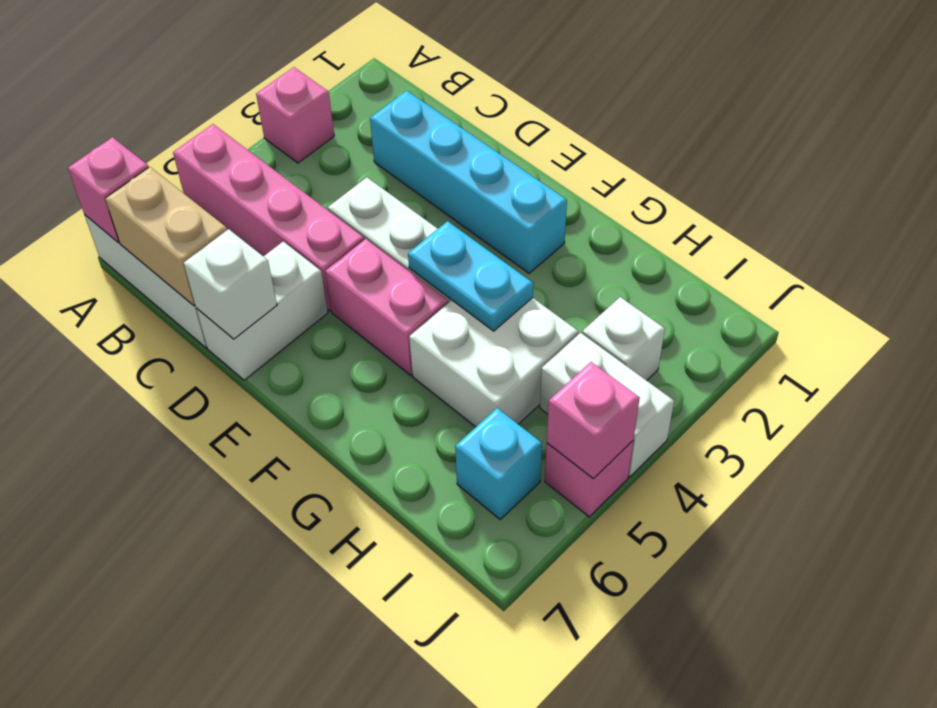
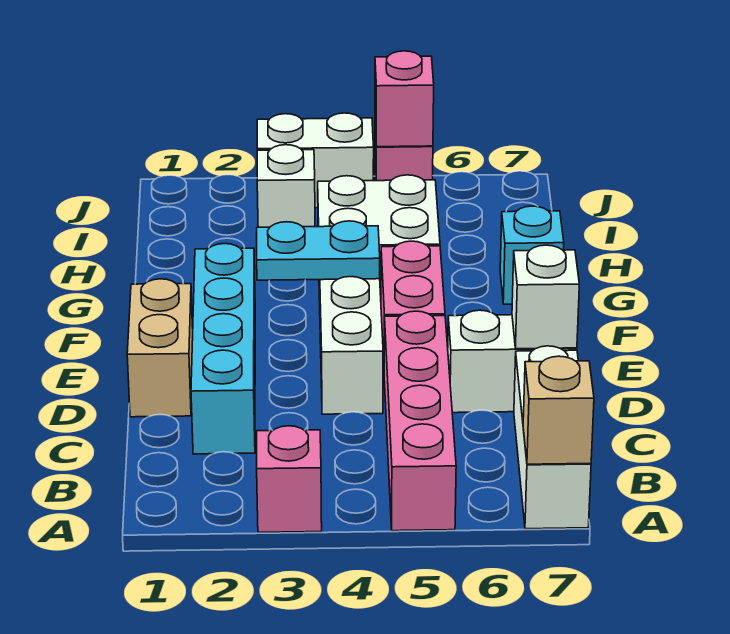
pink 1x1 brick [68,137,149,243] -> tan 1x1 brick [523,356,594,464]
tan 1x2 brick [105,167,227,306] -> tan 1x2 brick moved to [127,279,193,417]
cyan 1x2 plate [408,221,533,331] -> cyan 1x2 plate turned to [257,221,380,280]
white 1x2 brick [540,333,674,477] -> white 1x2 brick turned to [257,113,374,208]
cyan 1x1 brick [455,408,542,519] -> cyan 1x1 brick moved to [500,206,564,304]

